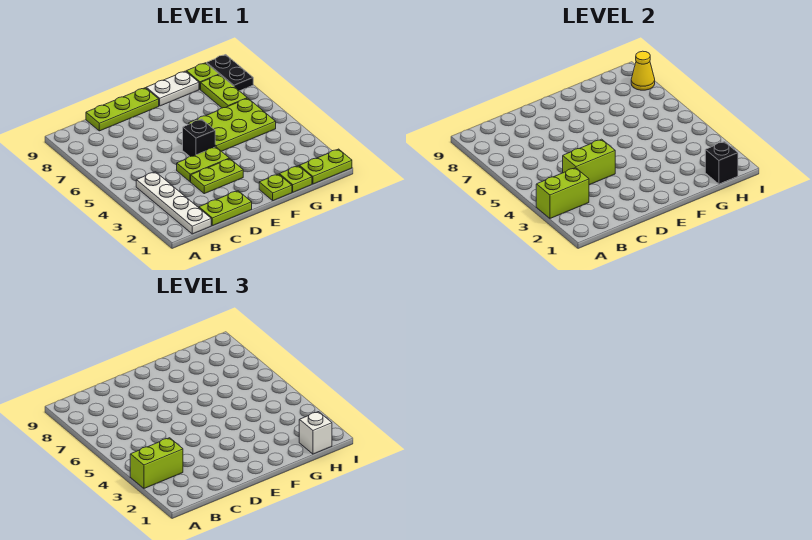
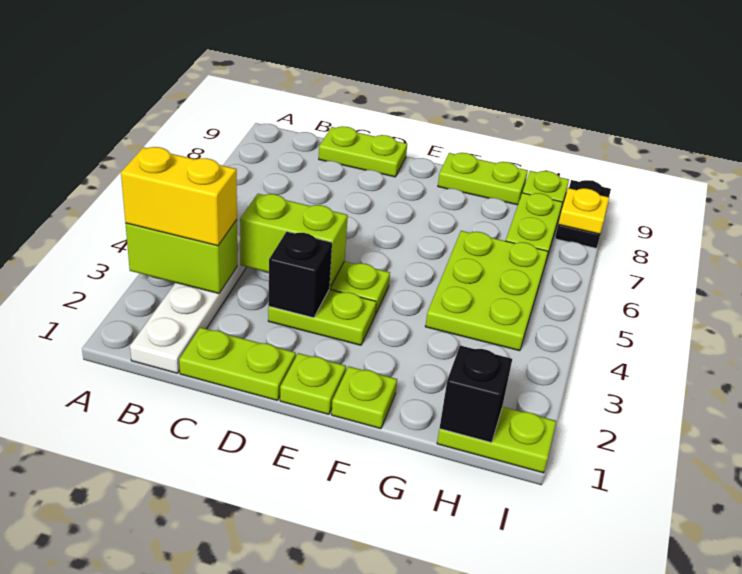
lime 1x2 brick [130,438,183,488] -> yellow 1x2 brick [121,147,237,246]
lime 1x3 plate [86,88,159,131] -> lime 1x2 plate [319,126,407,177]
black 1x1 brick [183,119,215,157] -> black 1x1 brick moved to [268,232,332,318]
lime 2x3 plate [189,98,276,151] -> lime 2x3 plate turned to [425,231,548,351]
white 1x2 plate [146,71,199,106] -> lime 1x2 plate [438,153,528,205]
lime 1x1 plate [279,166,312,192] -> lime 1x1 plate moved to [280,353,346,414]
white 1x1 brick [299,412,332,454] -> none
yellow 1x1 cone [631,51,655,90] -> yellow 1x1 plate [558,188,609,234]

